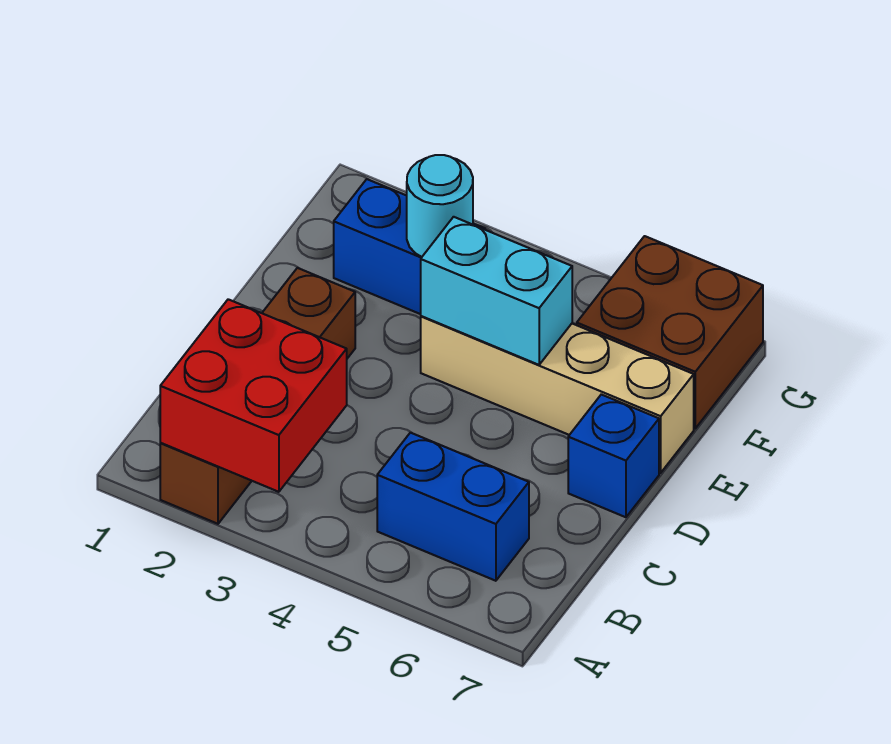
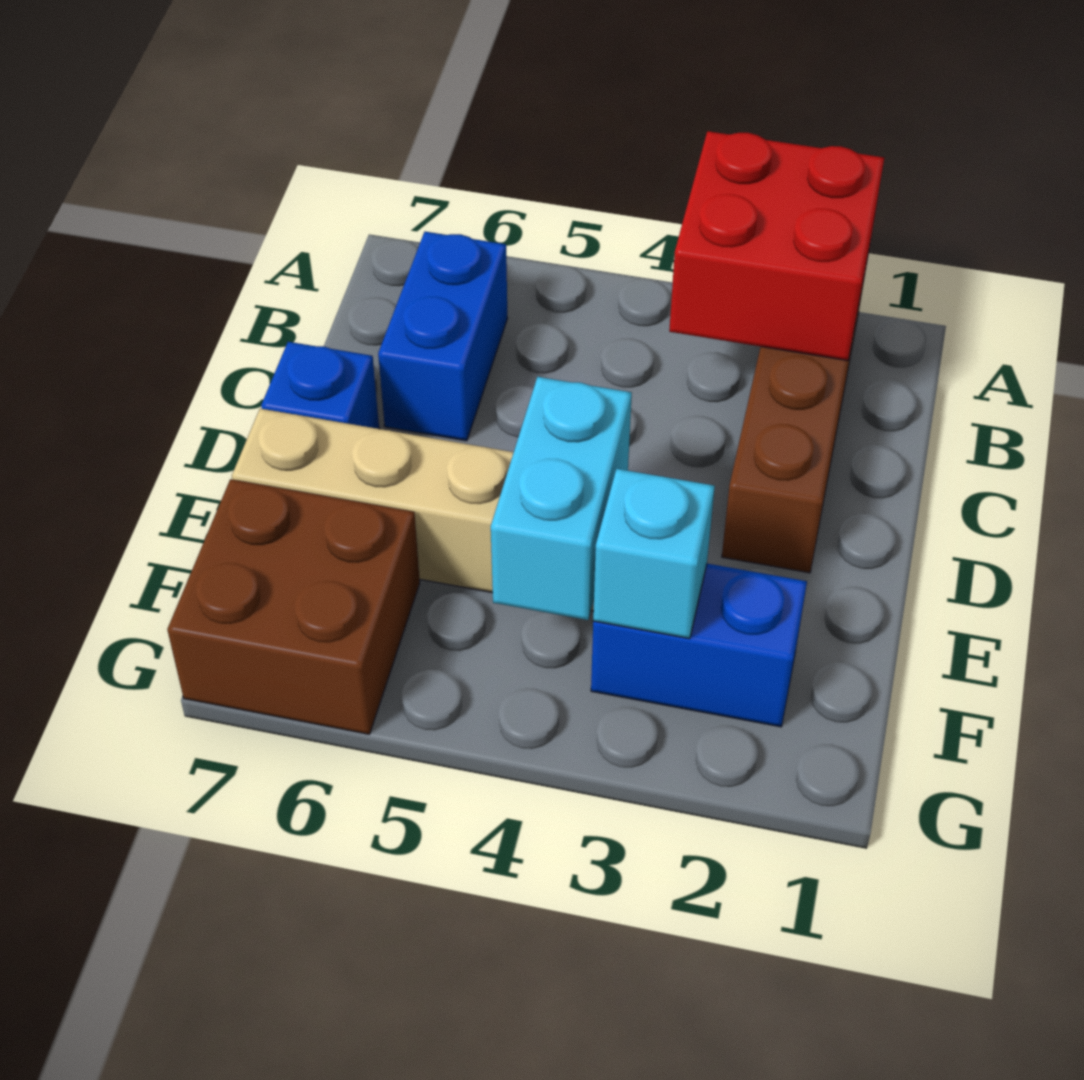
blue 1x2 brick [377,433,529,581] -> blue 1x2 brick turned to [378,232,507,441]
cyan 1x2 brick [421,217,572,365] -> cyan 1x2 brick turned to [491,377,632,620]
cyan 1x1 round brick [407,155,473,257] -> cyan 1x1 brick [593,469,715,639]

